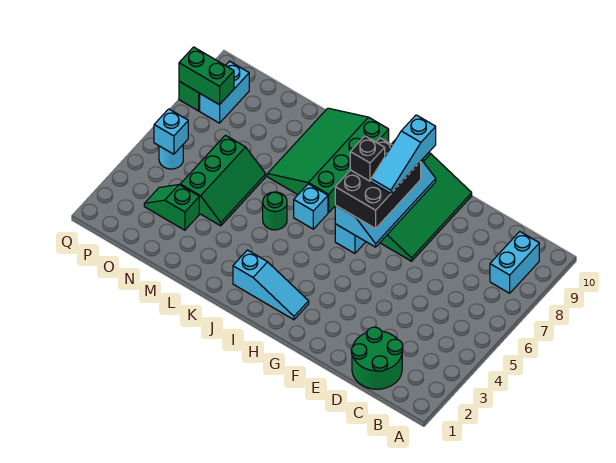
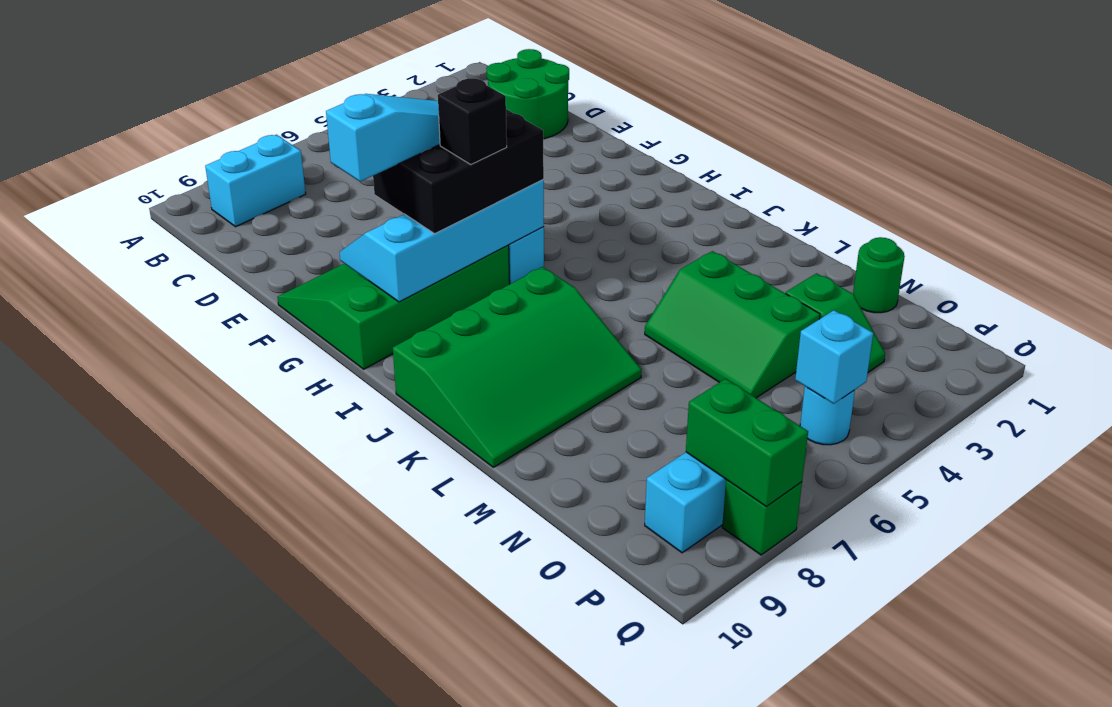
cyan 1x3 slope [233,250,309,320] -> none
cyan 1x1 brick [294,184,328,229] -> none
green 1x1 round brick [263,192,287,230] -> green 1x1 round brick moved to [853,237,905,313]
green 2x3 slope [180,135,266,226] -> green 2x3 slope turned to [645,251,820,398]

